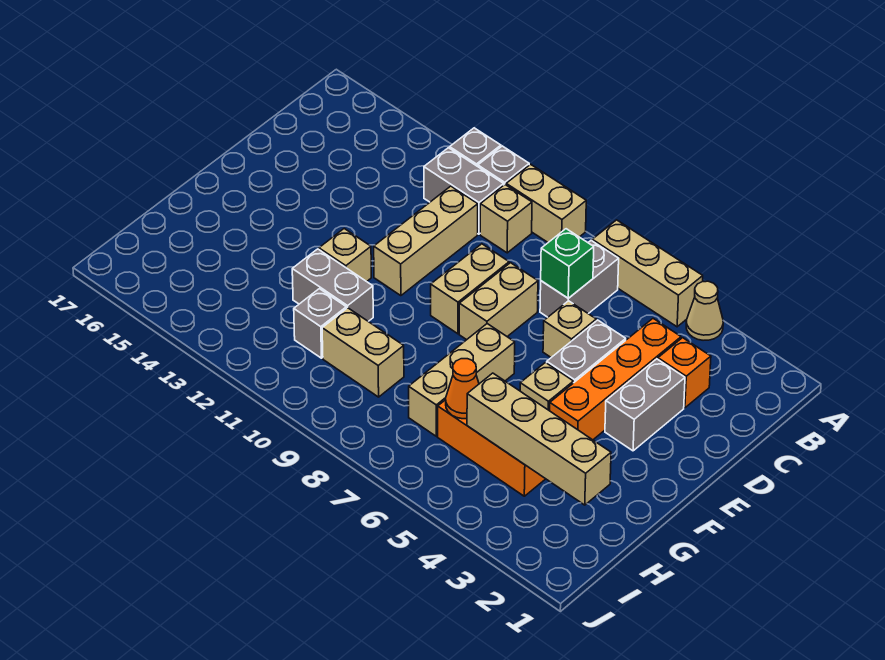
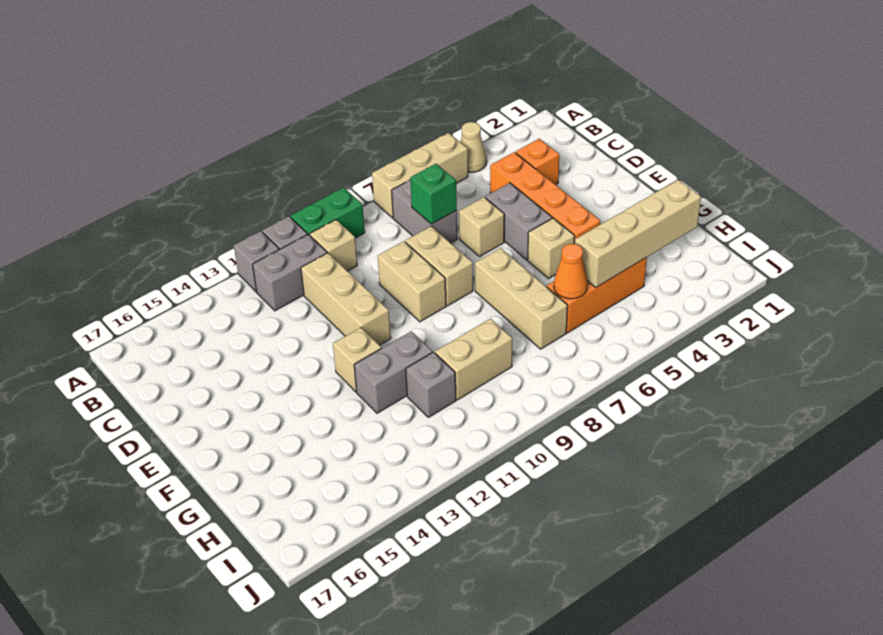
tan 1x2 brick [506,164,586,242] -> green 1x2 brick [290,188,365,238]
grey 1x2 brick [605,359,685,451] -> none

